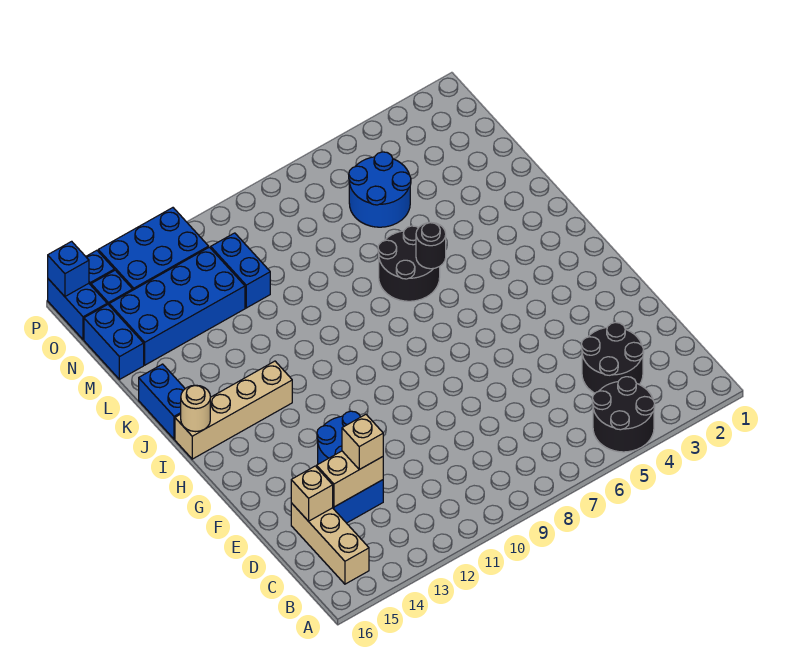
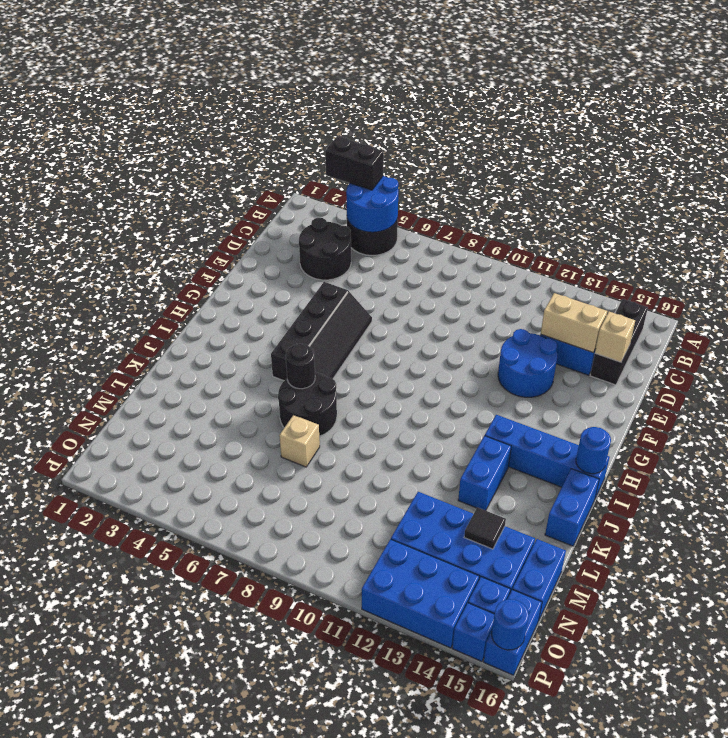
none -> black 1x2 brick [325,136,384,190]
tan 1x3 brick [291,503,369,584] -> black 1x3 brick [590,299,648,385]
tan 1x1 brick [342,414,383,470] -> tan 1x1 brick moved to [279,415,320,467]
none -> black 2x4 slope [271,282,372,381]
tan 1x4 brick [175,361,292,459] -> blue 1x4 brick [485,415,610,498]
tan 1x1 round brick [181,385,210,432] -> blue 1x1 round brick [576,427,611,474]
blue 2x2 round brick [349,152,411,227] -> blue 2x2 round brick moved to [346,176,398,232]
blue 1x2 brick [211,233,270,308] -> blue 1x2 brick moved to [458,436,511,510]
none -> black 1x1 tile [464,507,506,549]
blue 1x1 brick [48,241,89,296] -> blue 1x1 round brick [492,599,529,650]

